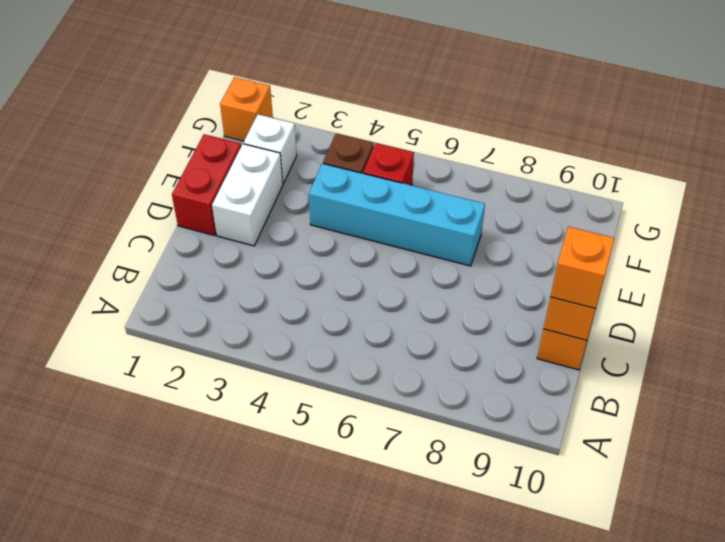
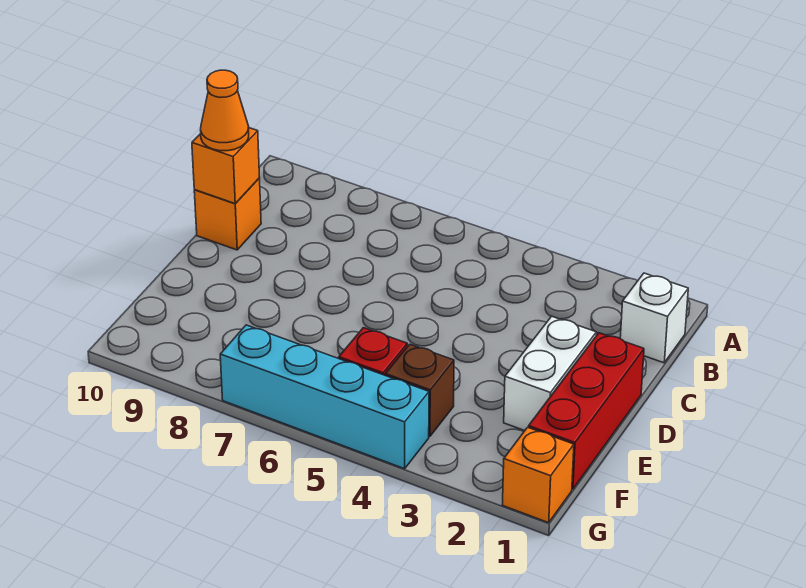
orange 1x1 brick [550,227,615,309] -> orange 1x1 cone [201,70,249,151]
red 1x2 brick [172,134,241,236] -> red 1x3 brick [529,333,644,489]
cyan 1x4 brick [309,163,485,266] -> cyan 1x4 brick moved to [220,325,429,469]
white 1x1 brick [244,115,297,184] -> white 1x1 brick moved to [620,273,688,363]

